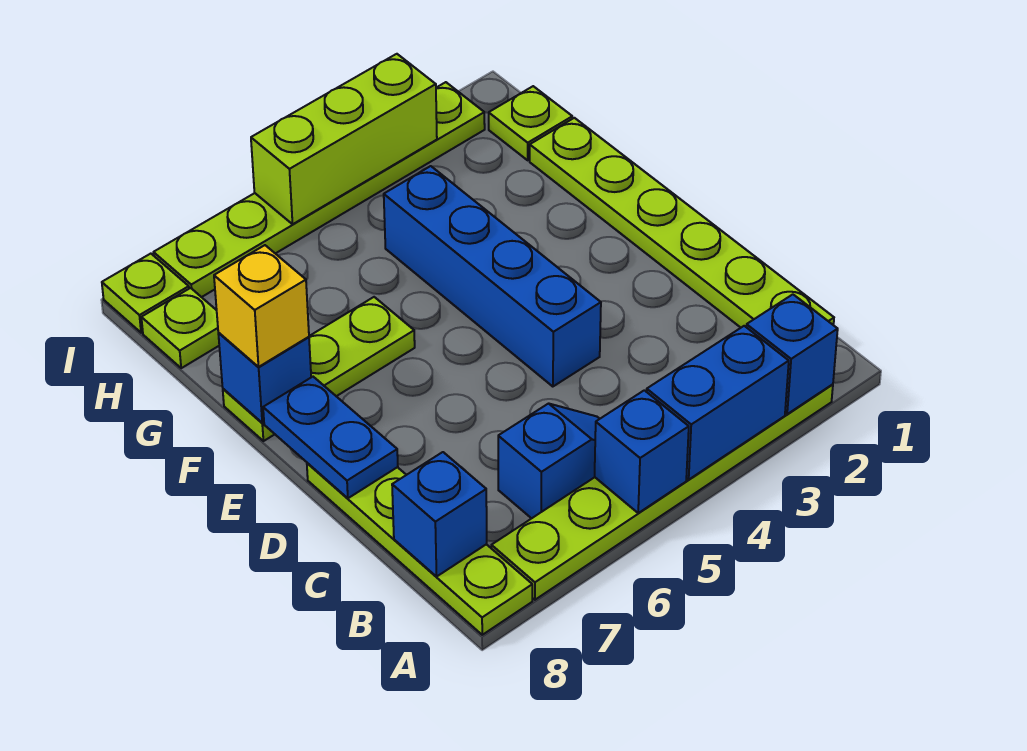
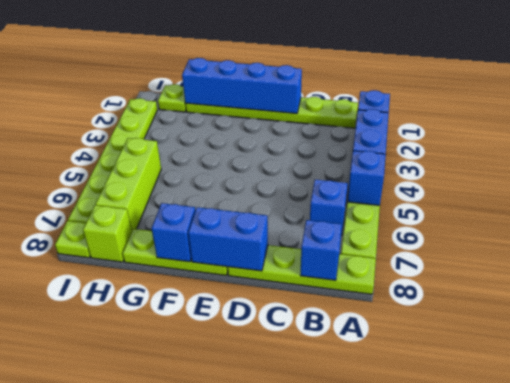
blue 1x4 brick [384,166,601,387] -> blue 1x4 brick moved to [182,58,302,114]
blue 1x2 plate [263,377,398,498] -> blue 1x2 brick [188,207,268,271]
lime 1x3 plate [223,297,415,441] -> lime 1x3 plate turned to [123,229,228,275]
yellow 1x1 brick [214,245,309,367] -> none
lime 1x1 plate [141,288,219,368] -> lime 1x1 brick [83,205,132,262]
lime 1x3 brick [251,54,437,224] -> lime 1x3 brick moved to [95,138,161,230]

